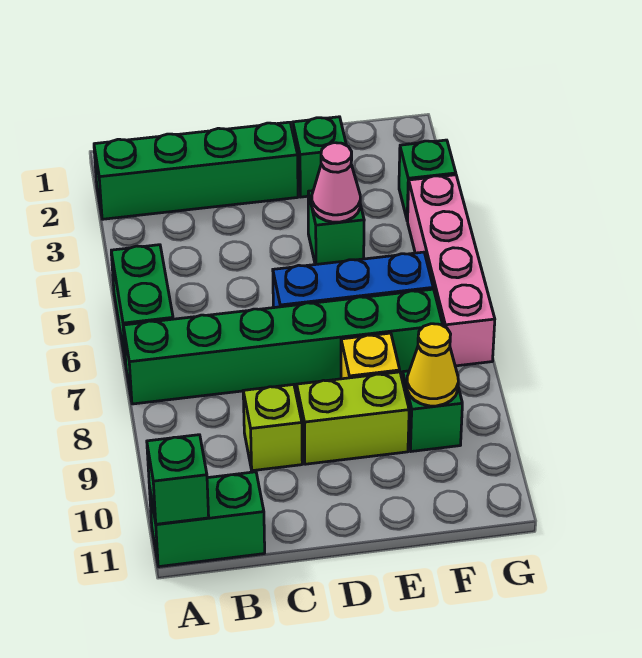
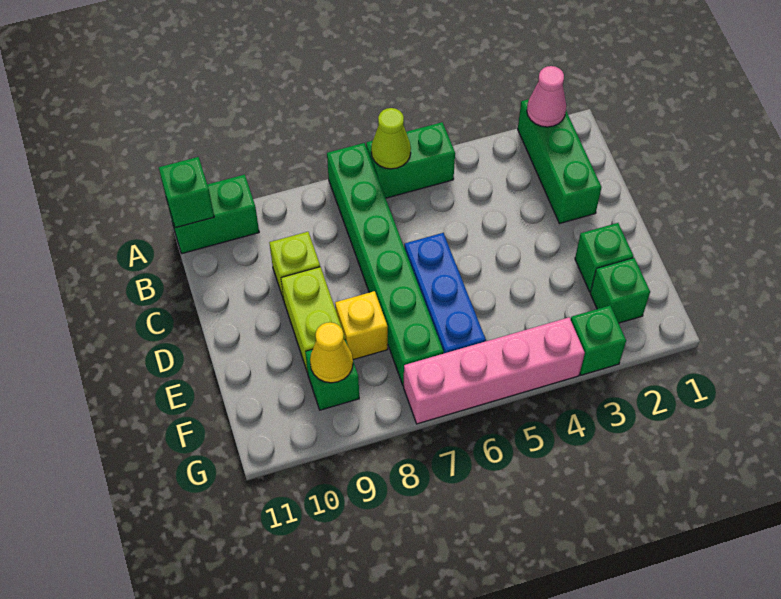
green 1x4 brick [94,122,298,219] -> green 1x3 brick [518,99,602,224]
none -> lime 1x1 cone [371,108,411,169]
green 1x2 brick [149,472,265,567] -> green 1x2 brick turned to [167,175,259,253]
green 1x1 brick [308,191,364,265] -> green 1x1 brick moved to [590,258,650,323]
pink 1x1 cone [312,143,360,222] -> pink 1x1 cone moved to [527,66,566,127]

